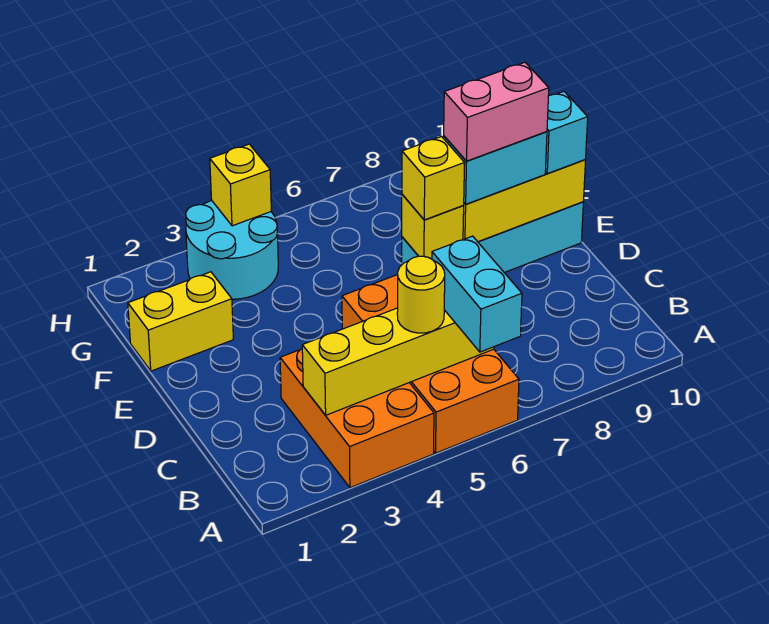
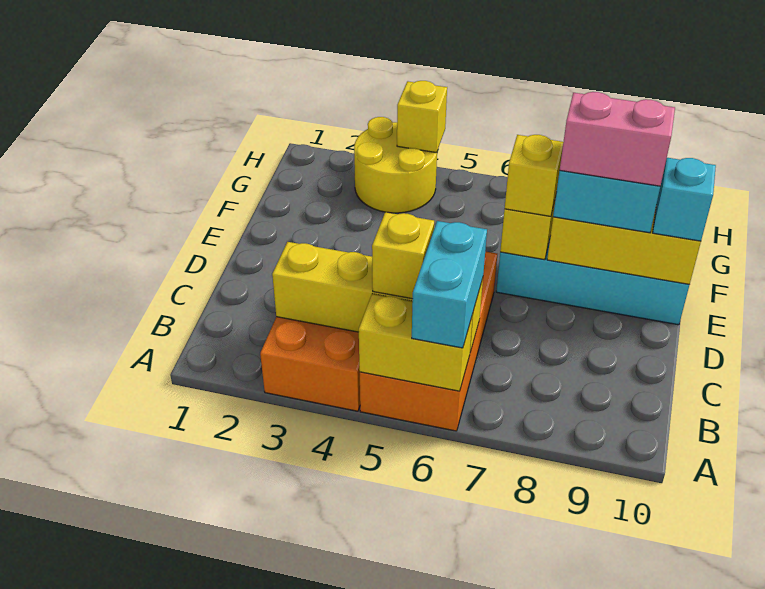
yellow 1x1 round brick [397,256,445,333] -> yellow 1x1 brick [372,212,434,299]
yellow 1x2 brick [128,272,233,371] -> yellow 1x2 brick moved to [359,294,473,391]
cyan 2x2 round brick [186,201,278,299] -> yellow 2x2 round brick [354,117,437,213]

